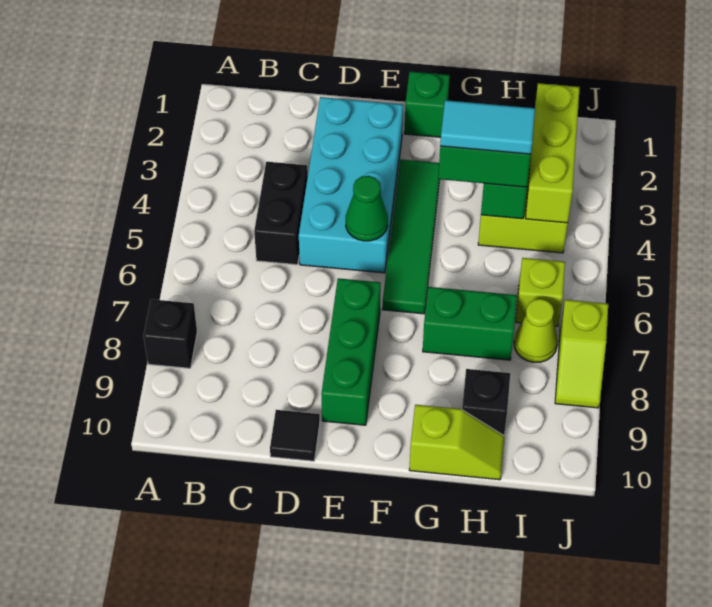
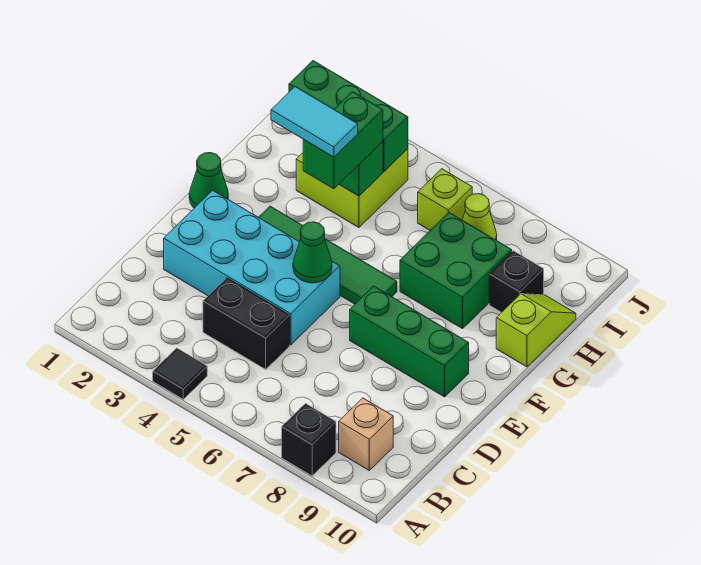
none -> tan 1x1 brick [339,398,393,470]
black 1x1 tile [270,410,320,461] -> black 1x1 tile moved to [153,348,207,399]
green 1x1 brick [404,71,450,137] -> green 1x1 cone [189,153,228,208]
cyan 1x2 tile [440,100,535,154] -> cyan 1x2 tile turned to [271,87,358,157]
green 1x2 brick [423,287,517,360] -> green 2x2 brick [400,213,512,329]
lime 1x3 brick [525,83,580,223] -> green 1x3 brick [289,61,408,171]
lime 1x2 slope [555,300,608,408] -> none

